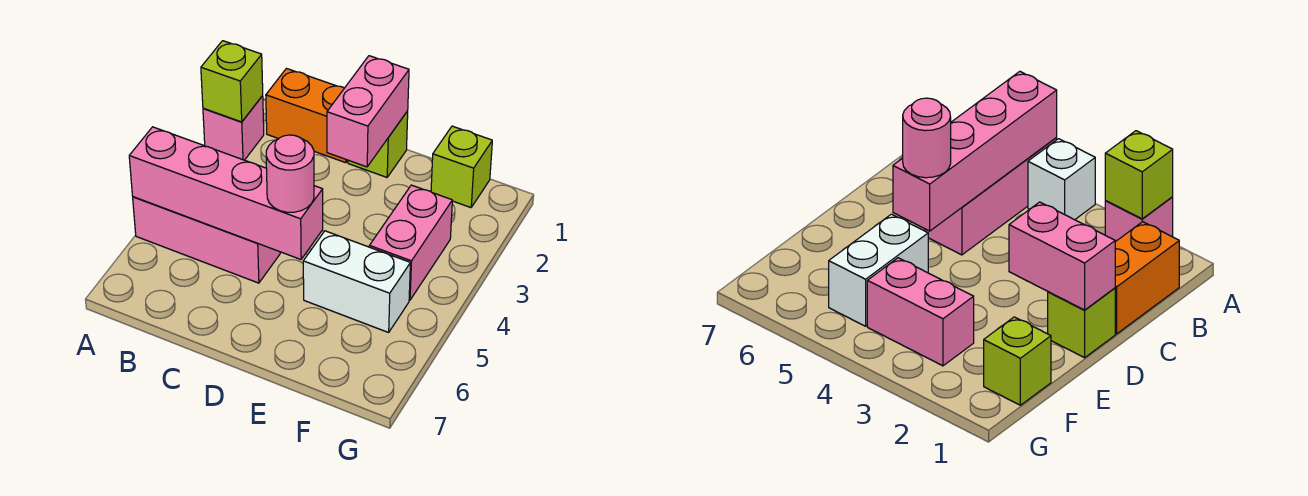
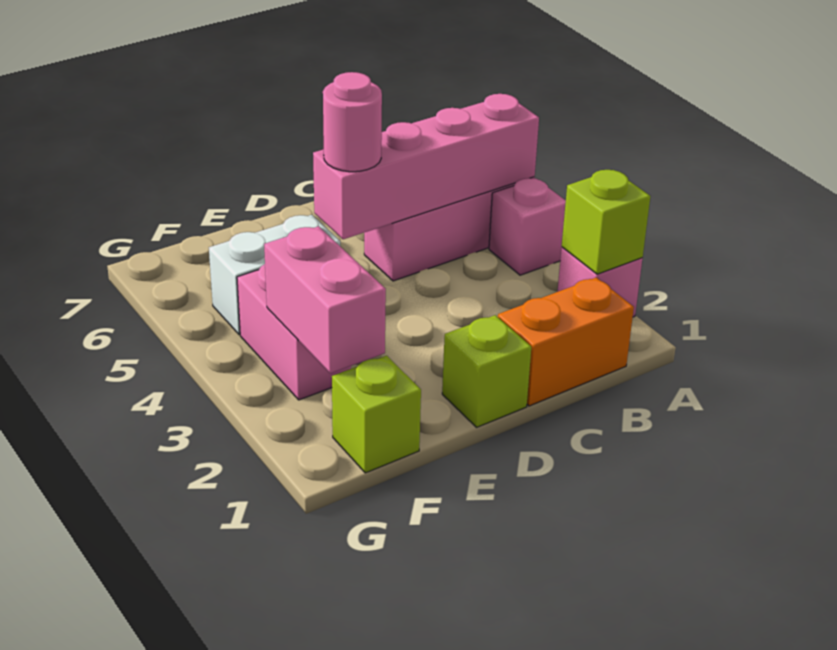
white 1x1 brick [1028,139,1095,220] -> pink 1x1 brick [489,178,566,275]
pink 1x2 brick [327,56,409,167] -> pink 1x2 brick moved to [264,226,386,373]

